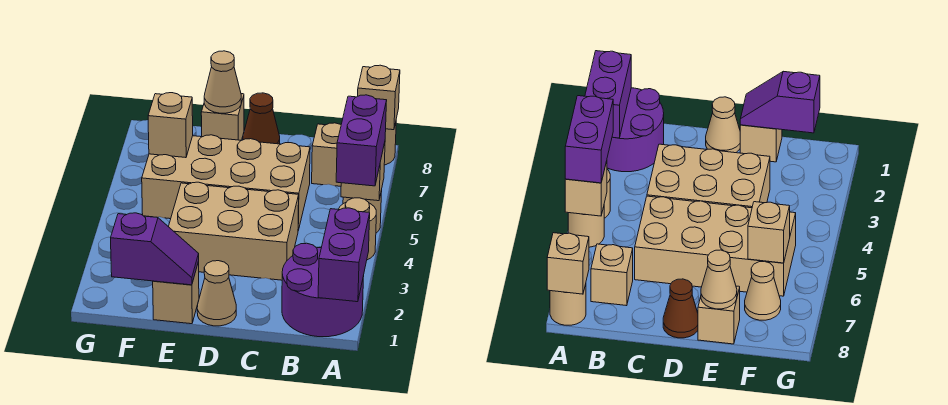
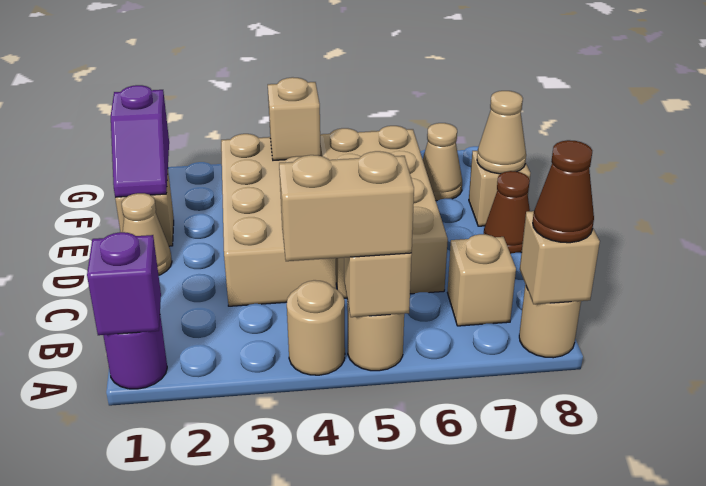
purple 2x2 round brick [282,243,364,337] -> purple 1x1 round brick [103,316,167,389]
purple 1x2 brick [318,208,370,302] -> purple 1x1 brick [87,232,161,335]
purple 1x2 brick [336,95,387,186] -> tan 1x2 brick [279,151,414,261]
none -> brown 1x1 cone [533,140,594,243]
tan 2x3 brick [168,182,299,280] -> tan 2x4 brick [221,134,336,306]
tan 1x1 brick [148,93,193,158] -> tan 1x1 brick moved to [268,77,321,160]

